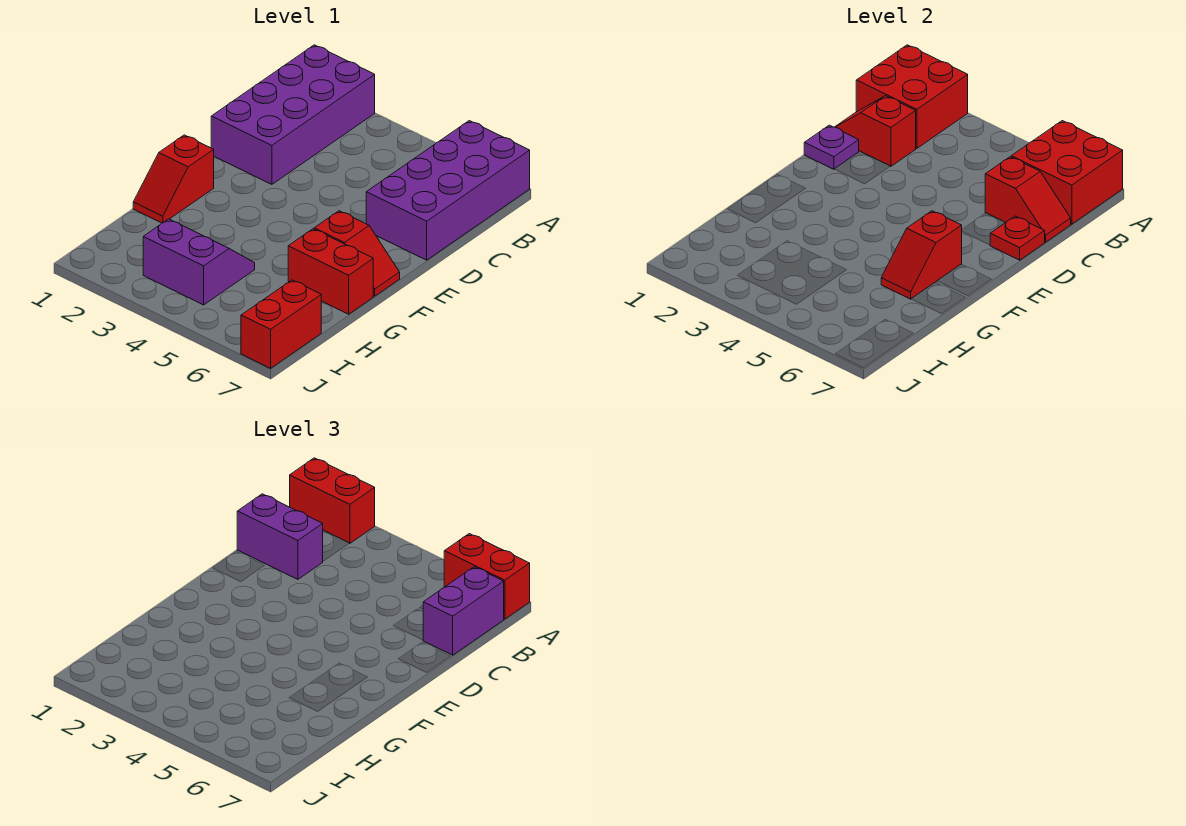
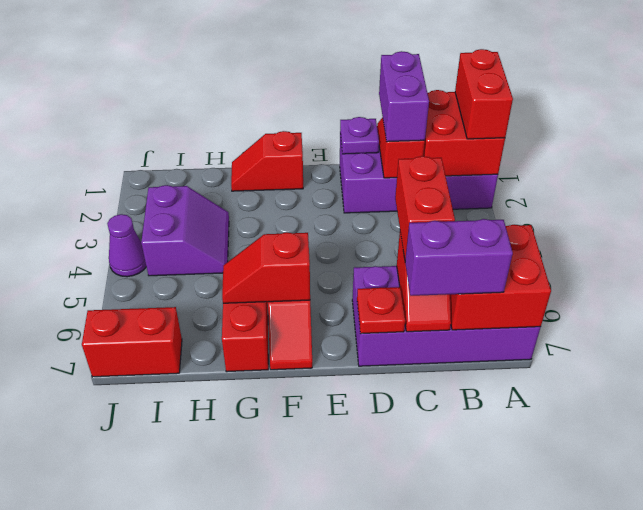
red 1x2 brick [444,534,530,619] -> red 1x2 brick moved to [395,156,455,258]
none -> purple 1x1 cone [107,214,146,277]

